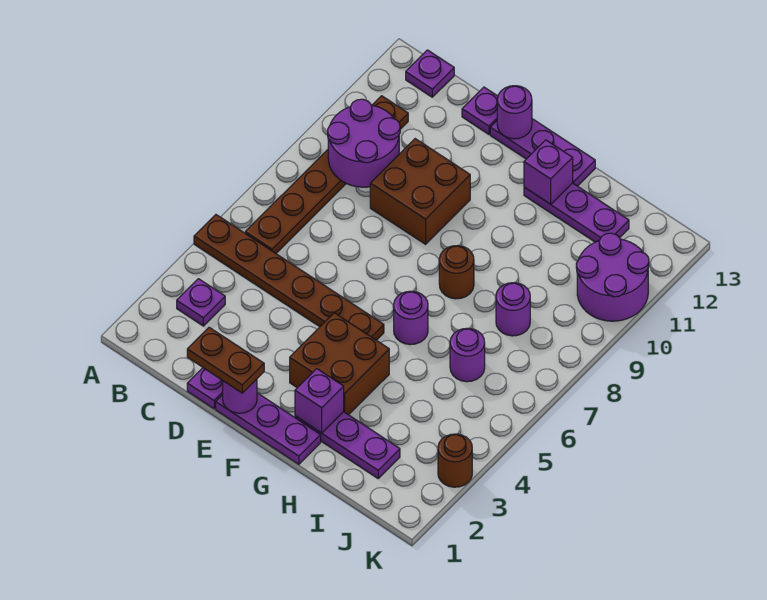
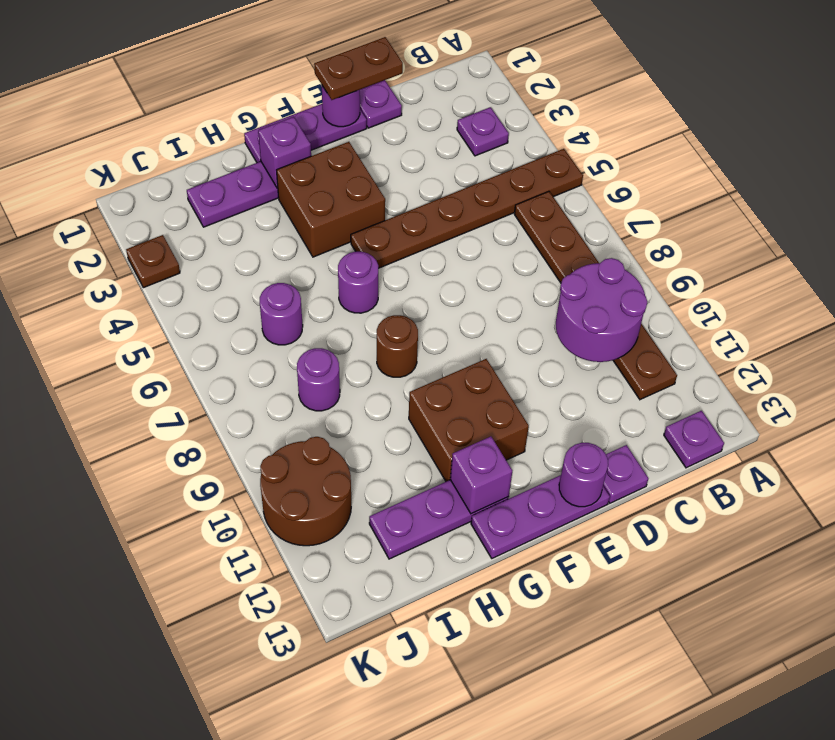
brown 2x2 brick [370,139,470,244] -> brown 2x2 brick moved to [409,359,529,481]
purple 2x2 round brick [576,233,649,321] -> brown 2x2 round brick [260,437,351,546]
brown 1x1 round brick [438,434,472,487] -> brown 1x1 plate [126,235,180,288]

